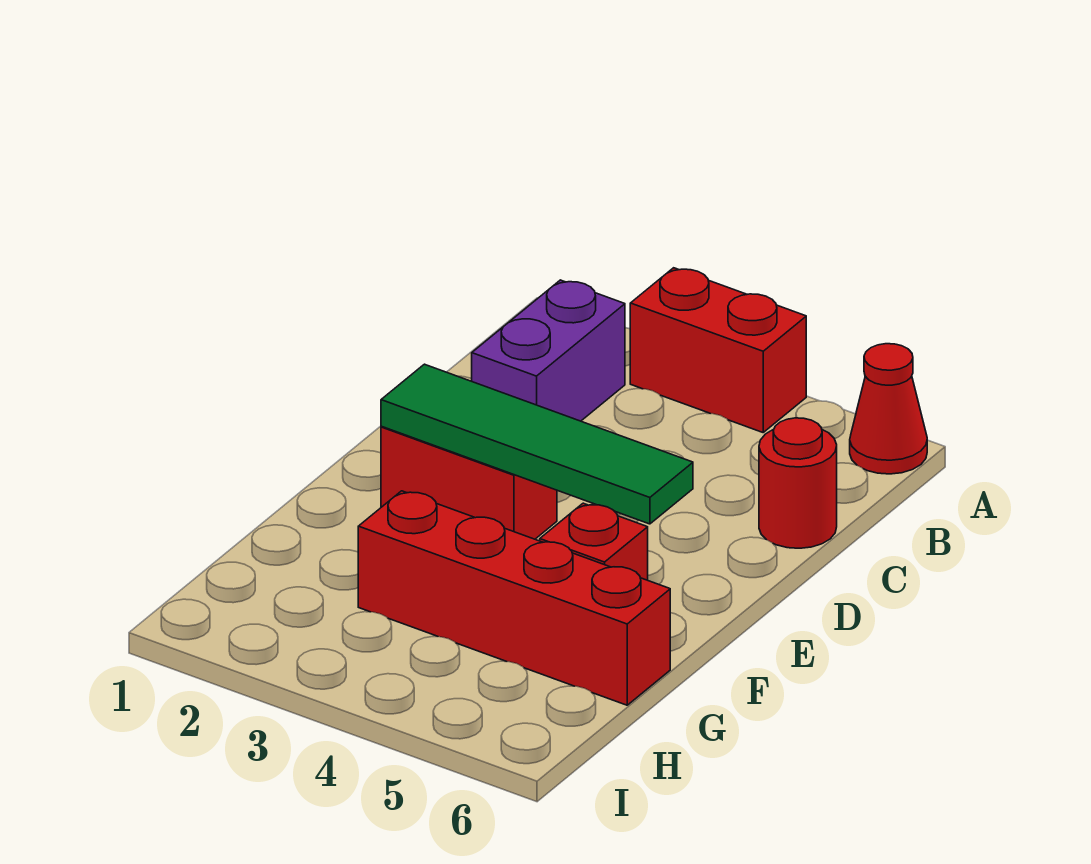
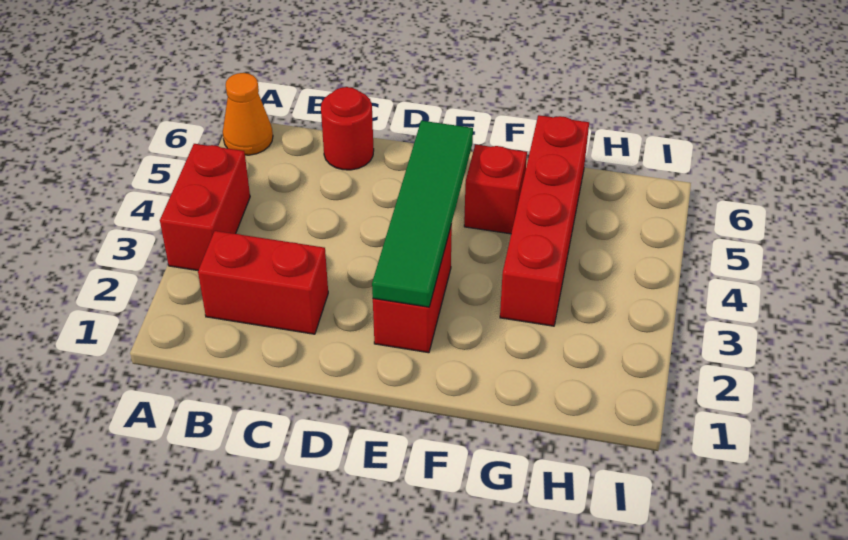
red 1x1 cone [850,344,927,474] -> orange 1x1 cone [223,73,273,155]
purple 1x2 brick [472,280,625,421] -> red 1x2 brick [198,231,328,334]

